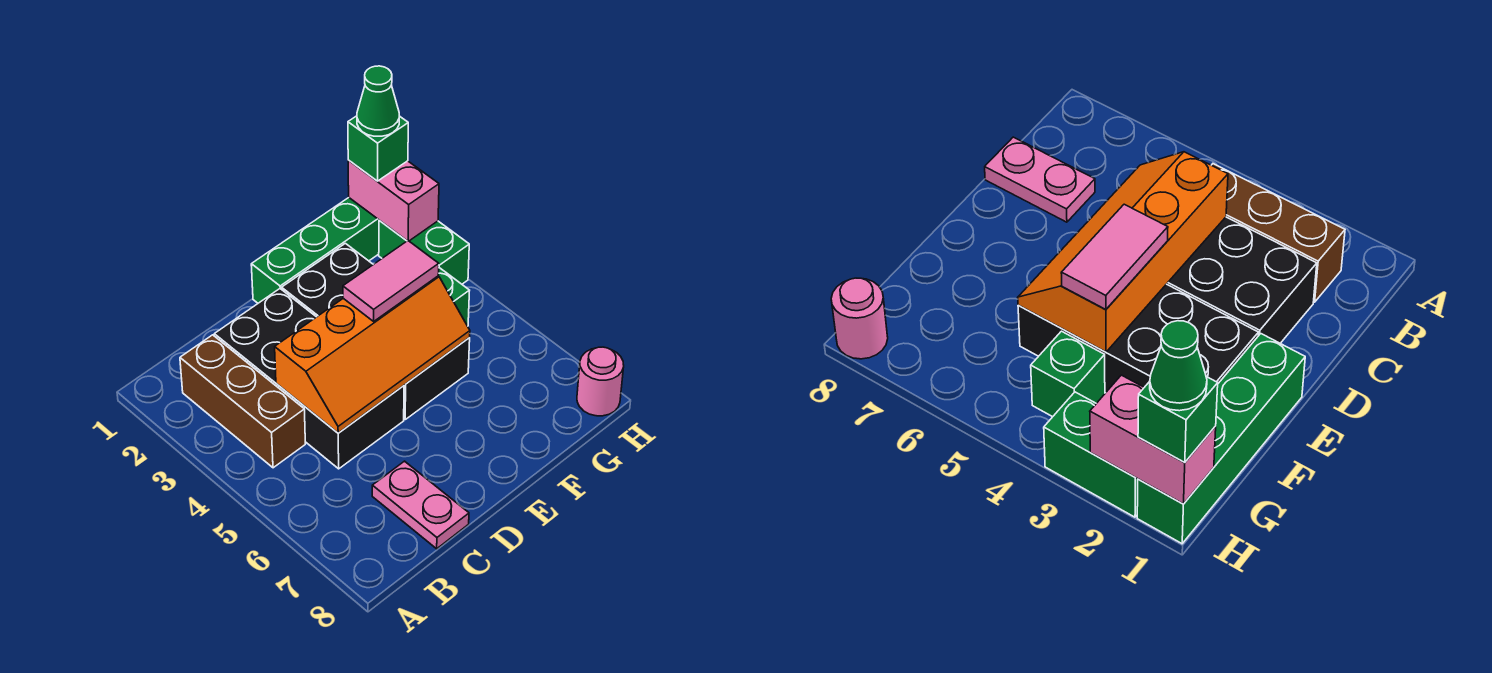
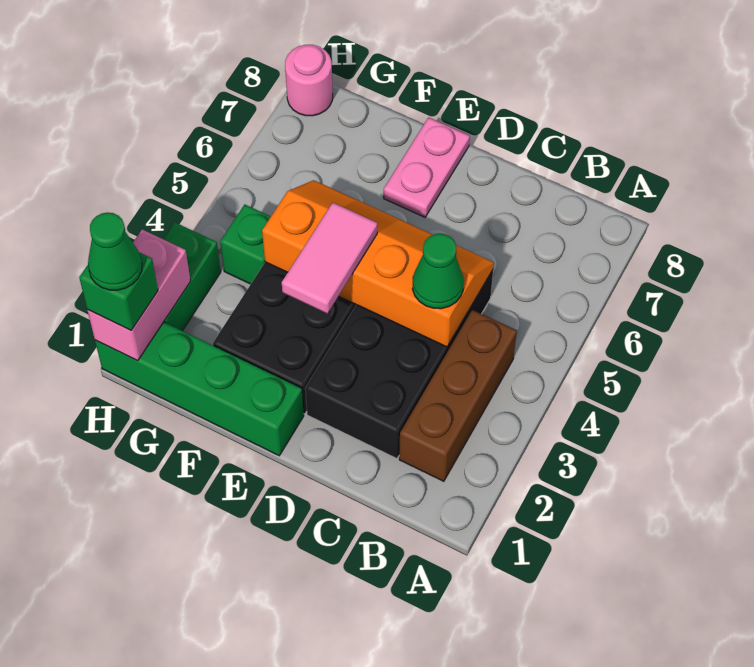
none -> green 1x1 cone [412,234,464,309]
pink 1x2 plate [372,461,469,549] -> pink 1x2 plate moved to [384,117,470,217]
pink 1x2 tile [343,241,439,321] -> pink 1x2 tile turned to [282,203,377,313]

